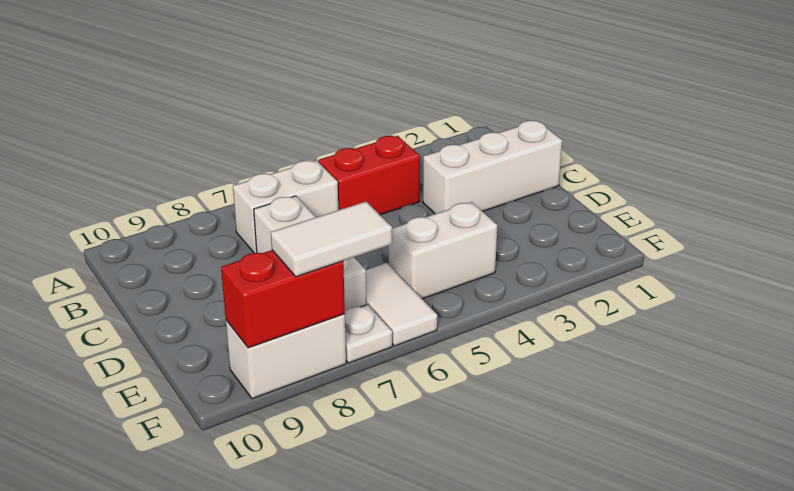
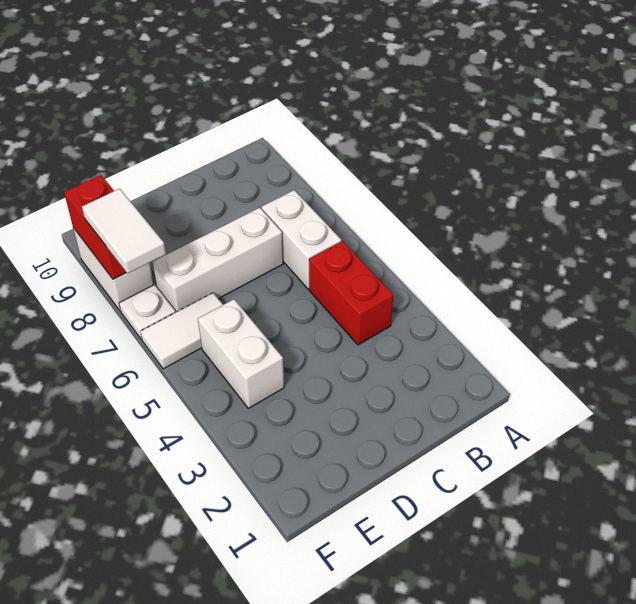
white 1x3 brick [423,121,562,214] -> none

